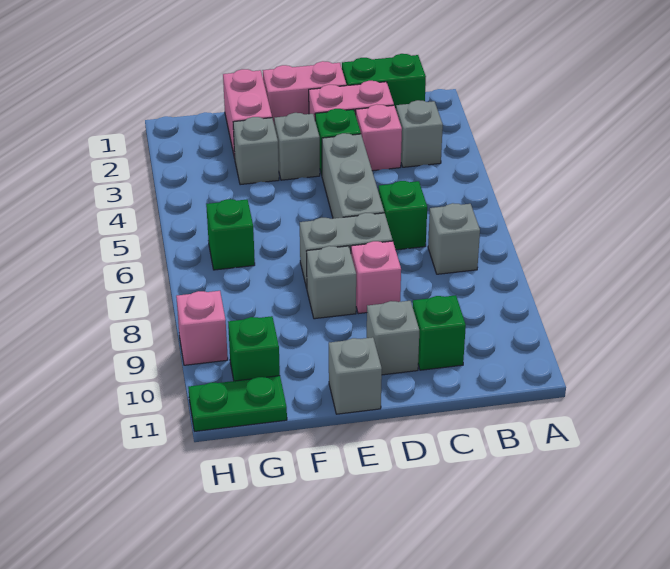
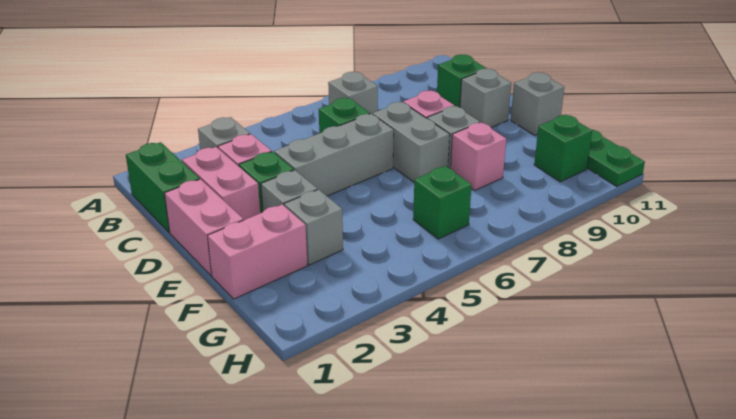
pink 1x1 brick [176,291,228,365] -> pink 1x1 brick moved to [451,123,506,190]

